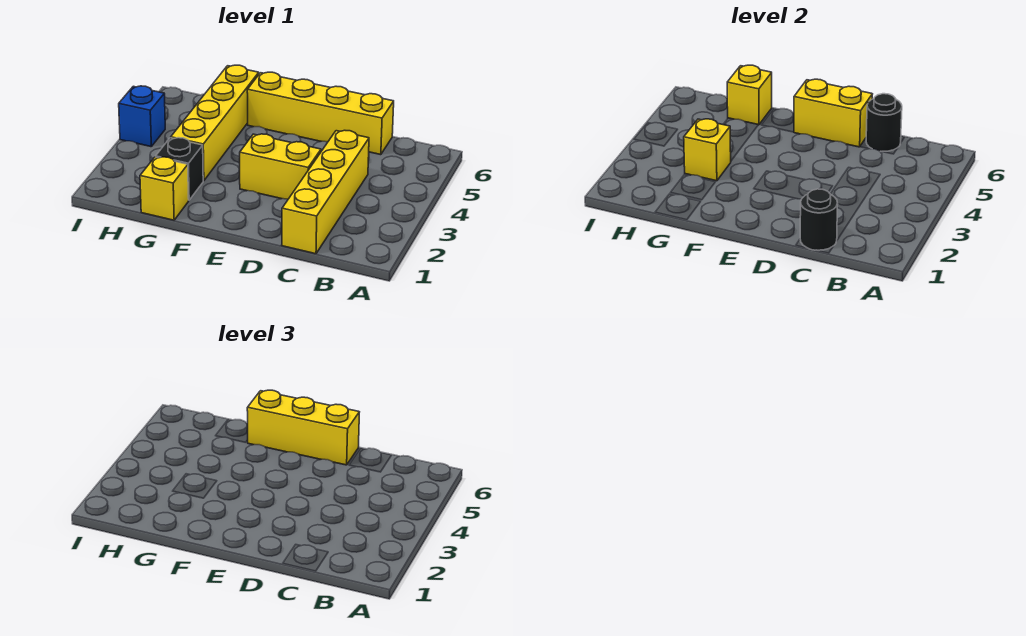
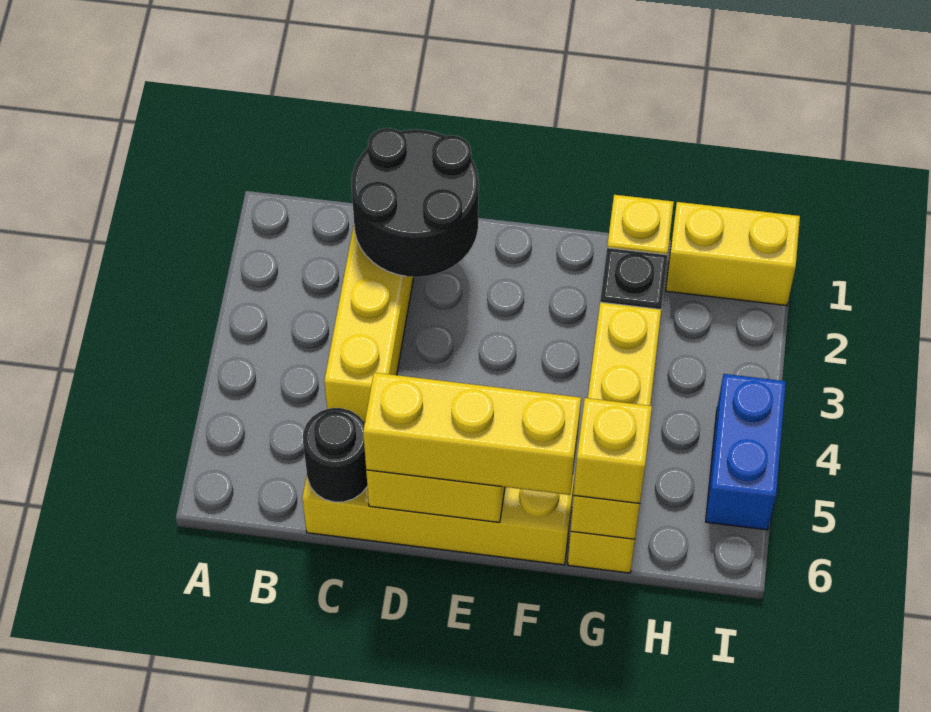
black 1x1 round brick [800,189,838,250] -> black 2x2 round brick [351,128,479,277]
yellow 1x2 brick [240,134,321,199] -> yellow 1x2 brick moved to [666,202,800,306]
yellow 1x1 brick [684,119,731,181] -> yellow 1x1 brick moved to [574,398,652,504]
blue 1x1 brick [119,86,165,147] -> blue 1x2 brick [706,374,786,530]

